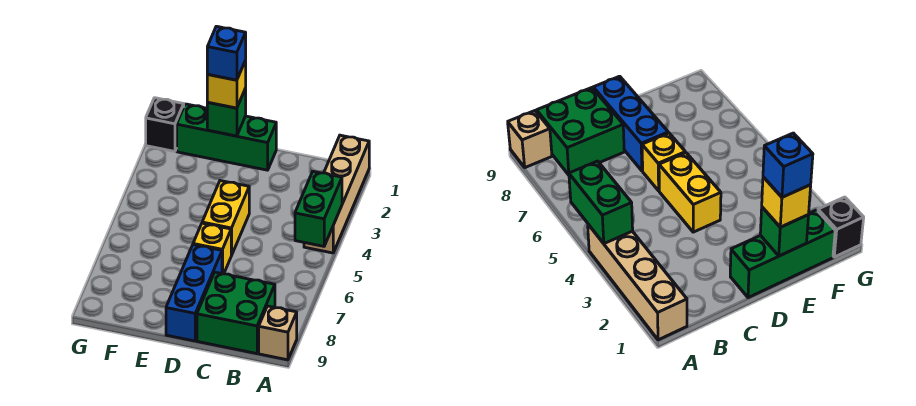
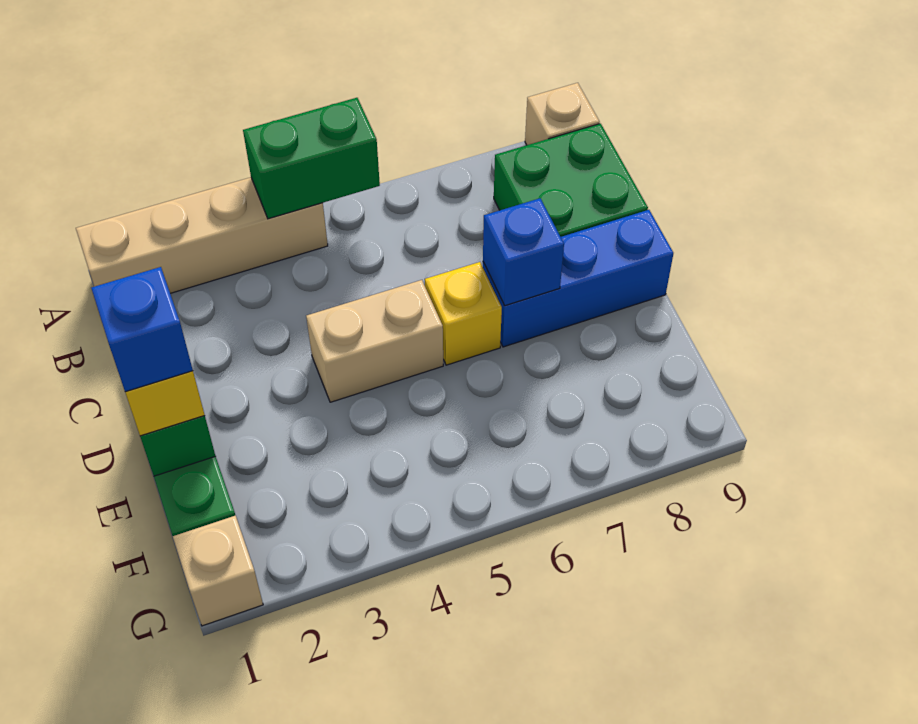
yellow 1x2 brick [202,181,249,255] -> tan 1x2 brick [306,280,443,402]
none -> blue 1x1 brick [483,198,564,306]
black 1x1 brick [146,98,184,151] -> tan 1x1 brick [173,516,263,626]

